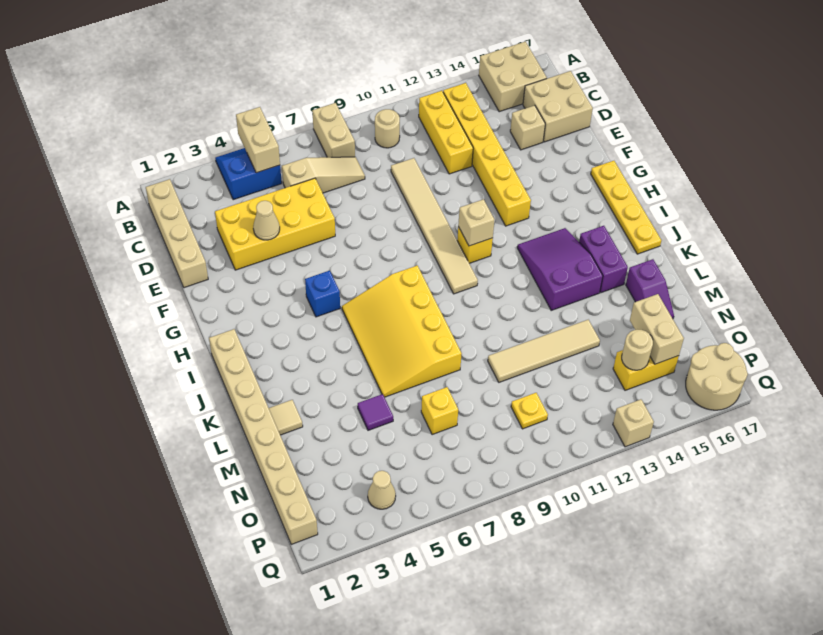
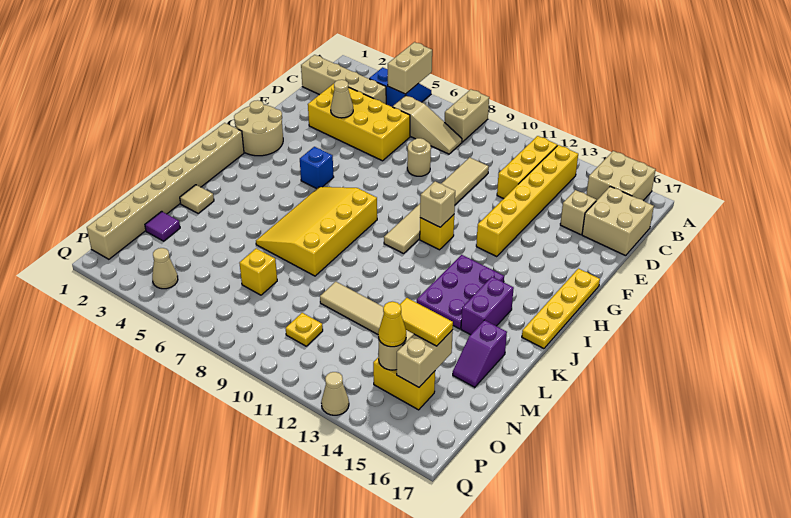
tan 1x4 brick [146,179,208,288] -> tan 1x4 brick turned to [301,55,386,104]
tan 1x1 round brick [375,109,400,148] -> tan 1x1 round brick moved to [407,138,431,176]
purple 2x3 slope [517,228,603,310] -> purple 2x3 plate [417,255,504,329]
purple 1x1 tile [358,394,393,430] -> purple 1x1 tile moved to [145,211,180,241]
none -> yellow 1x2 tile [400,298,453,346]
none -> yellow 1x1 cone [378,302,406,347]
tan 2x2 round brick [686,343,748,410] -> tan 2x2 round brick moved to [234,100,283,156]
tan 1x1 brick [613,399,654,447] -> tan 1x1 cone [321,372,349,415]

